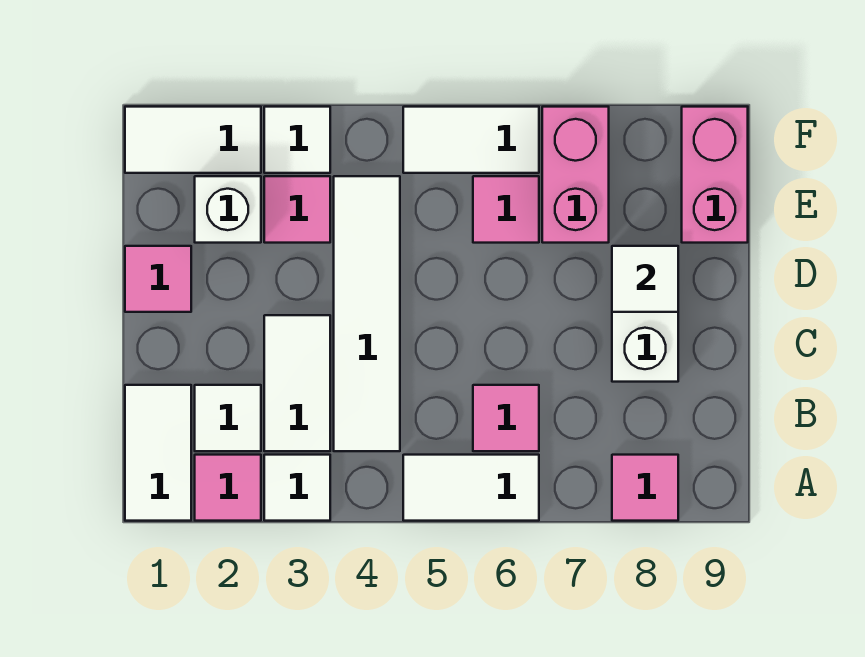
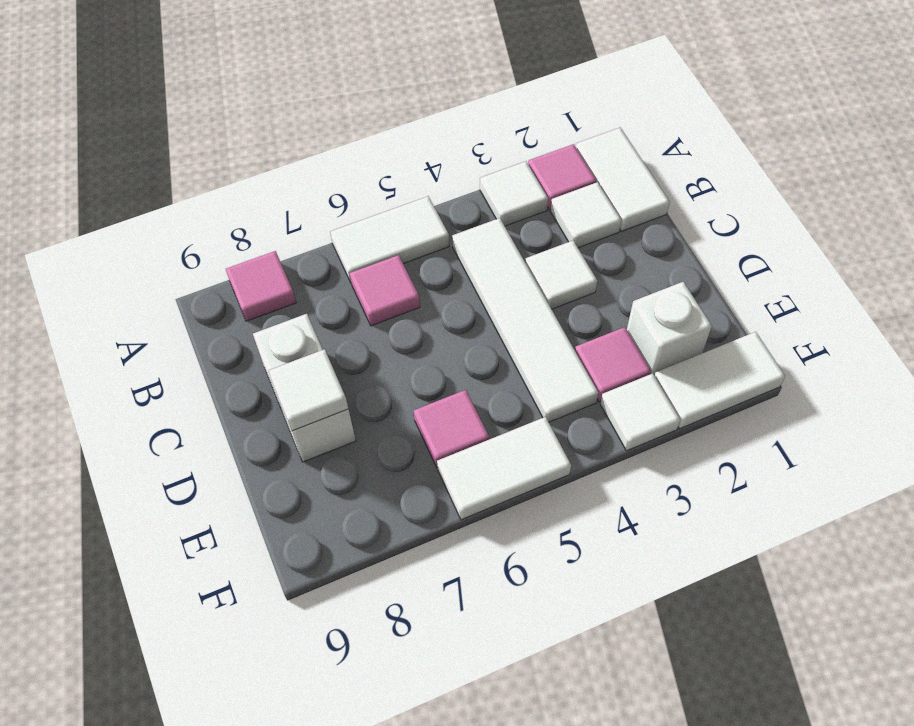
white 1x2 tile [264,315,330,451] -> white 1x1 tile [525,241,597,309]
pink 1x1 tile [125,246,191,312] -> none
pink 1x2 brick [542,107,609,243] -> none
pink 1x2 brick [682,107,748,243] -> none

